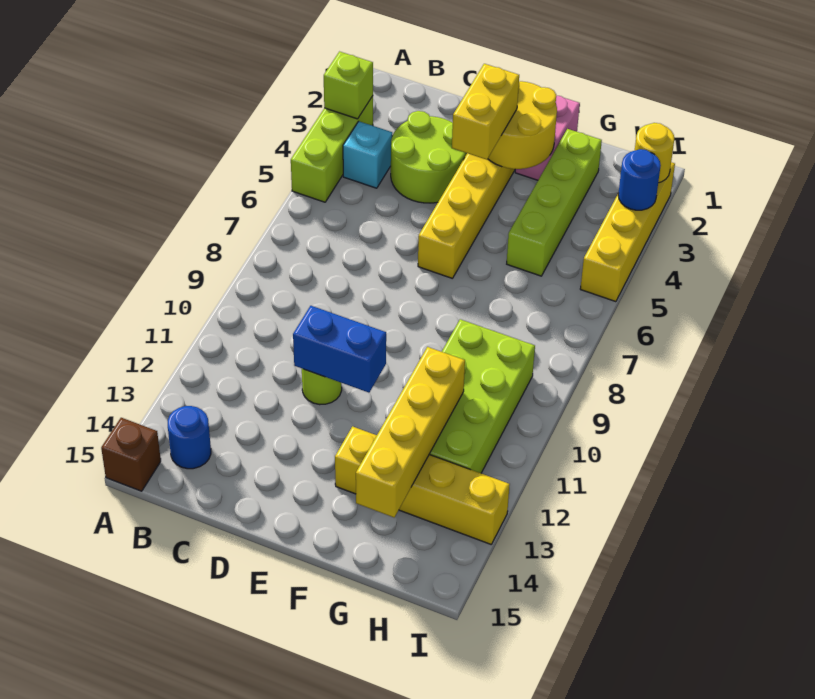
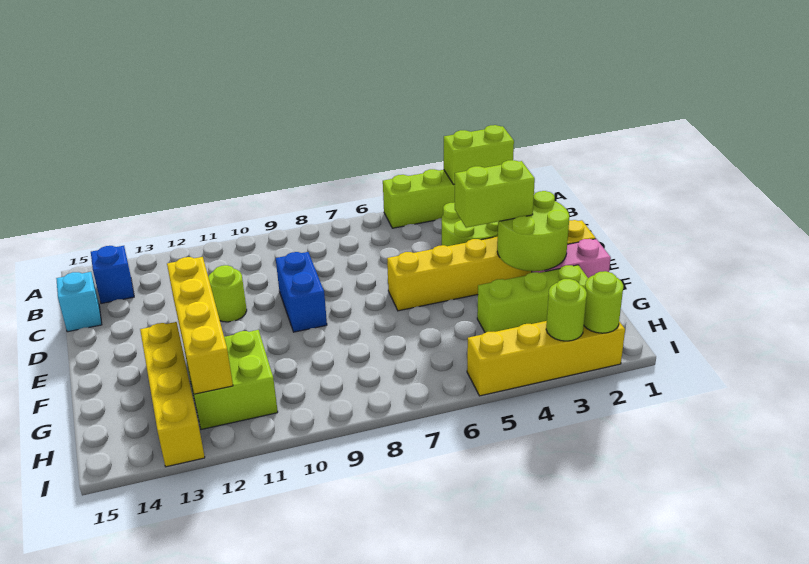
lime 1x1 brick [324,52,373,119] -> lime 1x2 brick [444,125,514,185]
brown 1x1 brick [101,418,161,491] -> none
cyan 1x1 brick [343,121,392,188] -> cyan 1x1 brick moved to [56,272,102,332]
blue 1x1 round brick [168,406,211,469] -> blue 1x1 brick [91,246,134,304]
blue 1x2 brick [293,306,386,393] -> blue 1x2 brick moved to [276,252,327,332]
yellow 2x2 round brick [488,81,557,169] -> lime 2x2 round brick [497,191,569,271]
yellow 1x2 brick [452,64,519,160] -> lime 1x2 brick [454,160,535,228]
lime 1x4 brick [507,129,602,276] -> lime 1x3 brick [477,265,588,333]
lime 2x4 brick [429,319,535,473] -> lime 2x2 brick [185,330,278,430]
yellow 1x4 brick [356,347,465,517] -> yellow 1x4 brick turned to [167,257,233,394]
yellow 1x1 round brick [635,123,674,183] -> lime 1x1 round brick [584,271,623,333]
blue 1x1 round brick [618,149,661,210] -> lime 1x1 round brick [546,279,587,341]

